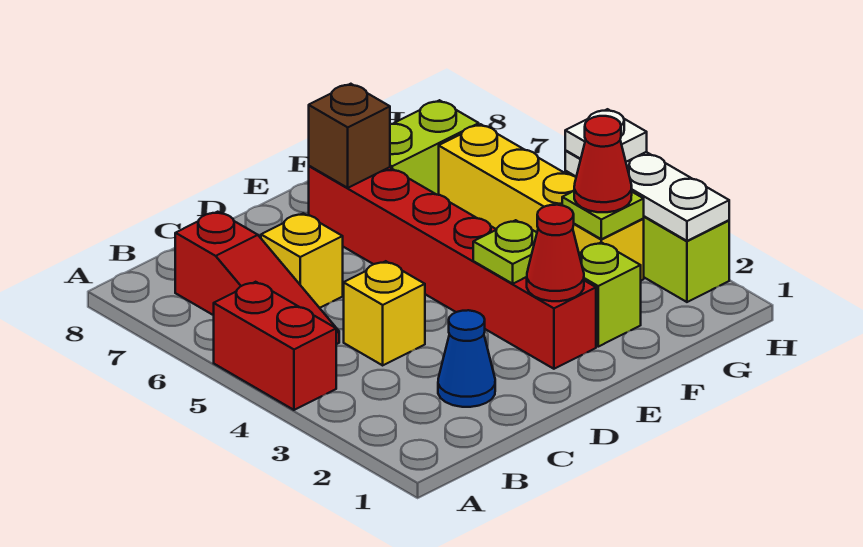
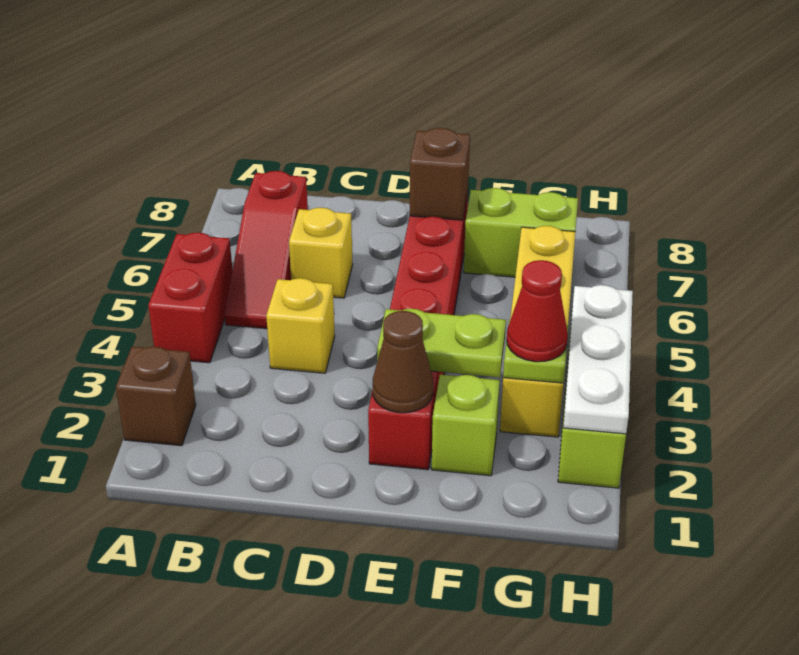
none -> brown 1x1 brick [116,347,196,446]
blue 1x1 cone [438,310,495,407] -> none
red 1x1 cone [527,205,584,301] -> brown 1x1 cone [373,311,433,413]
lime 1x1 plate [473,220,537,284] -> lime 1x2 plate [377,309,506,377]
white 1x1 plate [565,109,647,162] -> none

